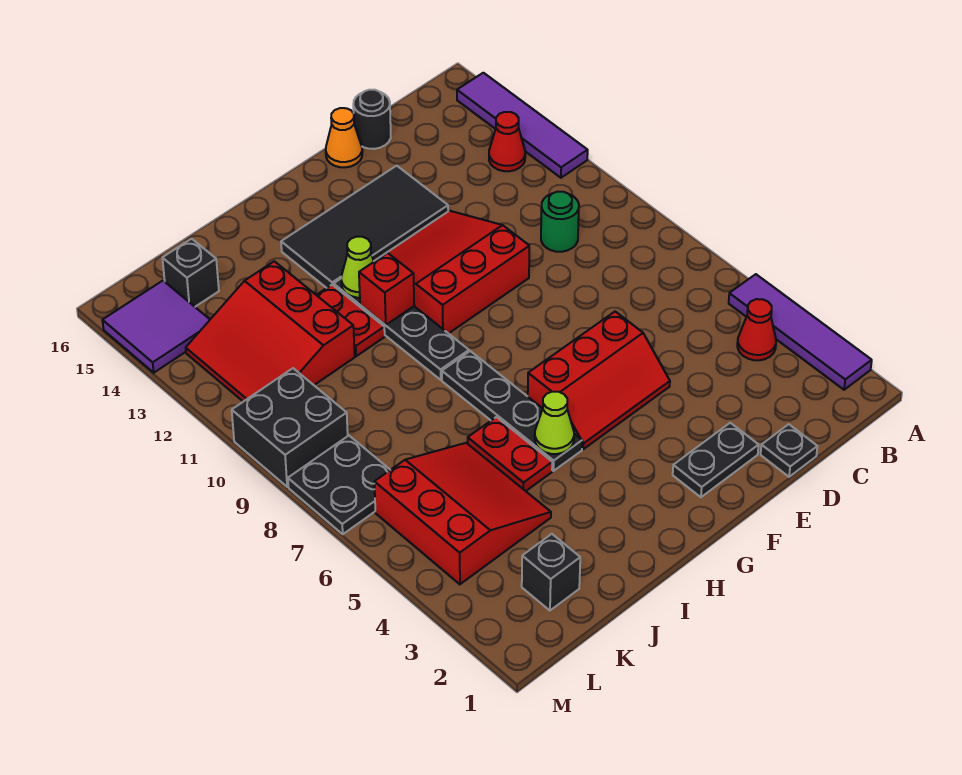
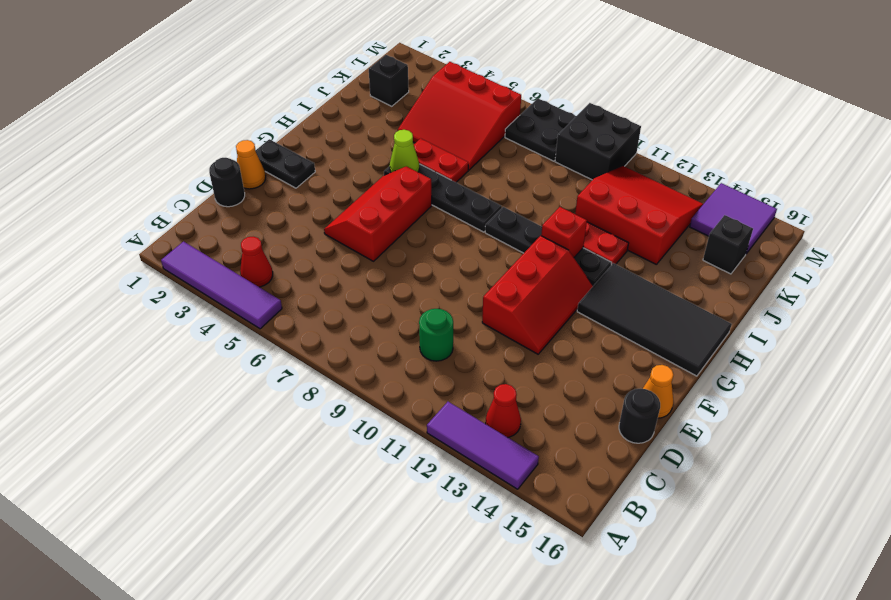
purple 1x4 tile [457,73,588,178] -> purple 1x3 tile [427,402,539,489]
black 1x1 plate [761,424,817,477] -> black 1x1 round brick [209,158,245,207]
none -> orange 1x1 cone [236,140,266,189]
black 1x2 plate [673,423,759,497] -> black 1x2 plate turned to [255,139,315,188]
red 3x3 slope [374,211,529,334] -> red 2x3 slope [482,236,593,354]
black 2x4 tile [281,166,448,288] -> black 2x4 tile turned to [577,263,732,376]
lime 1x1 cone [341,237,374,298] -> none

